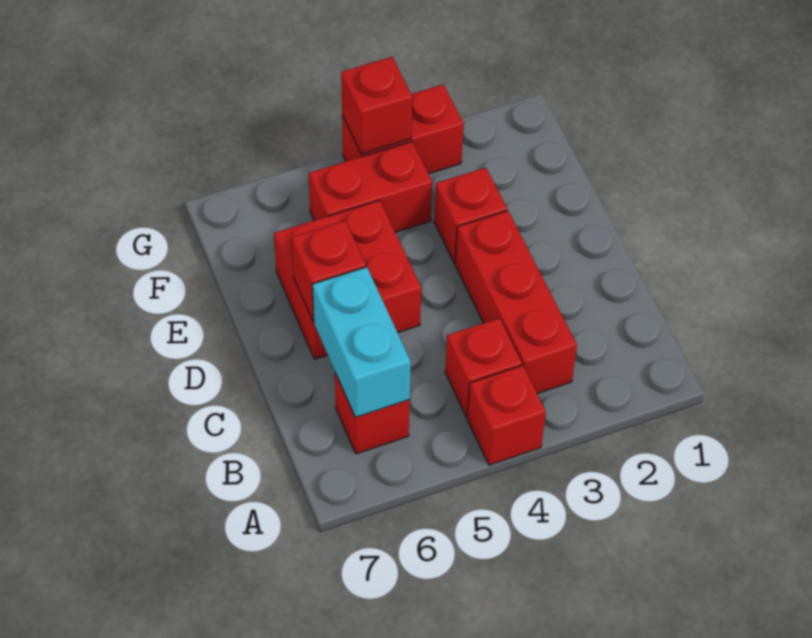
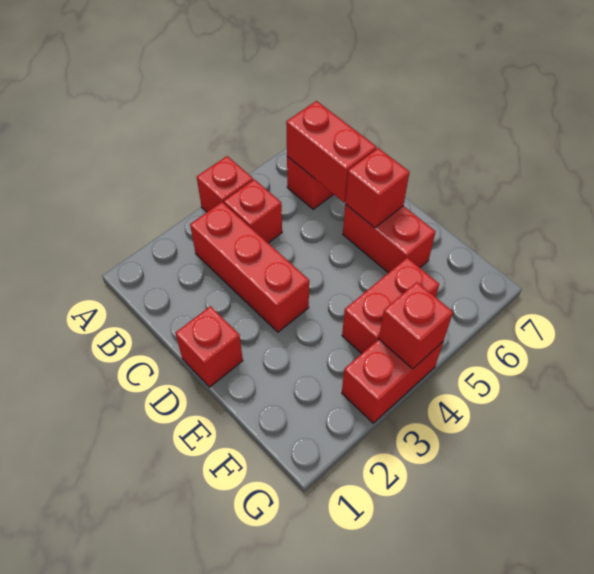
cyan 1x2 brick [312,267,411,417] -> red 1x2 brick [286,101,377,202]
red 2x2 brick [274,200,421,359] -> red 1x2 brick [343,204,436,273]
red 1x1 brick [434,168,507,263] -> red 1x1 brick moved to [176,306,243,387]

